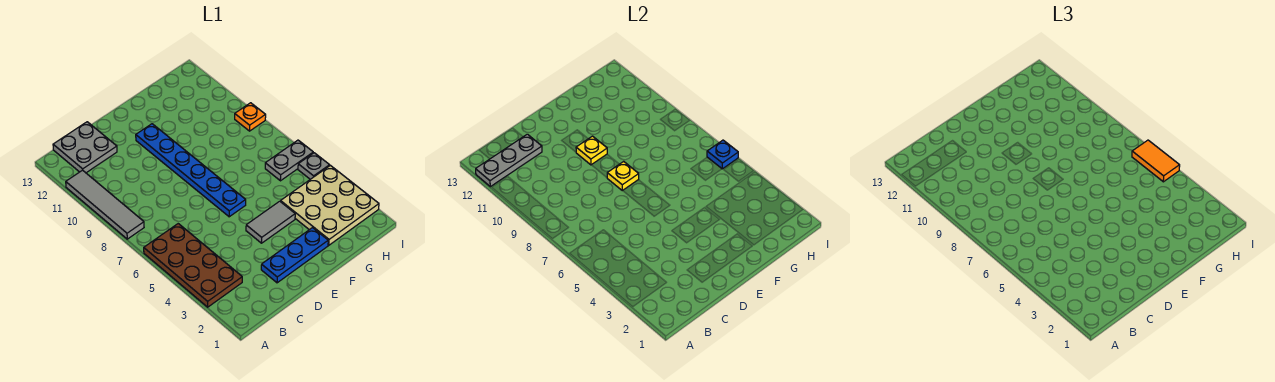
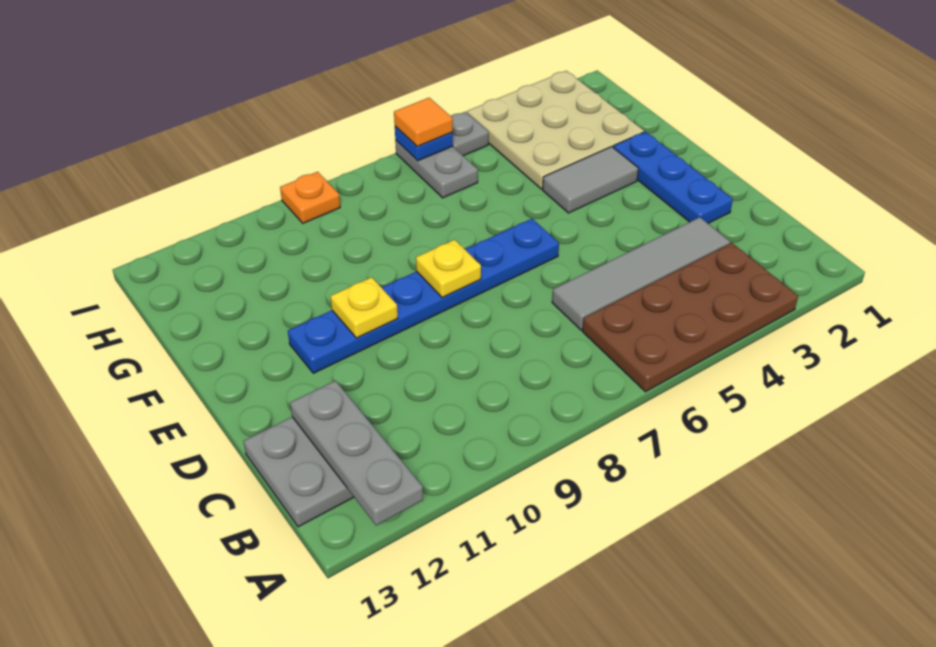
grey 1x4 tile [66,170,144,239] -> grey 1x4 tile moved to [552,217,730,330]
grey 1x2 tile [246,201,295,243] -> grey 1x2 tile turned to [543,147,638,213]
orange 1x2 tile [1132,140,1180,182] -> orange 1x1 tile [394,98,453,146]

